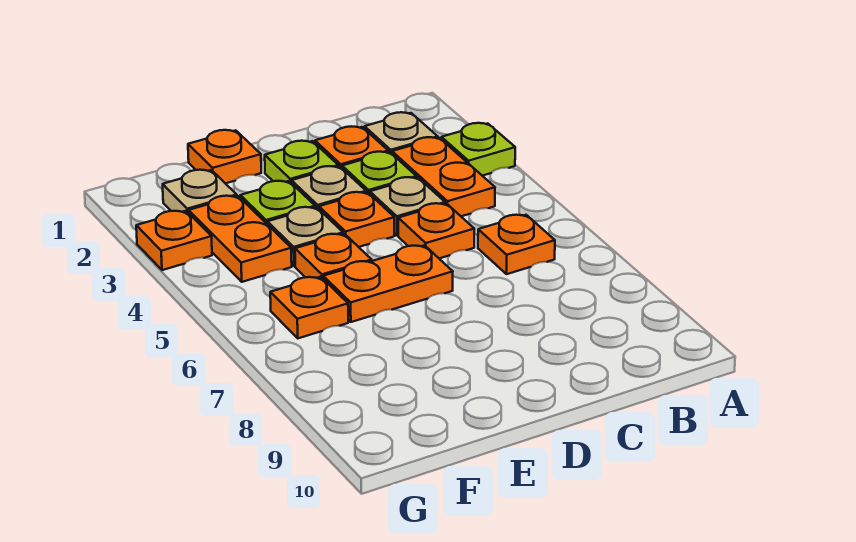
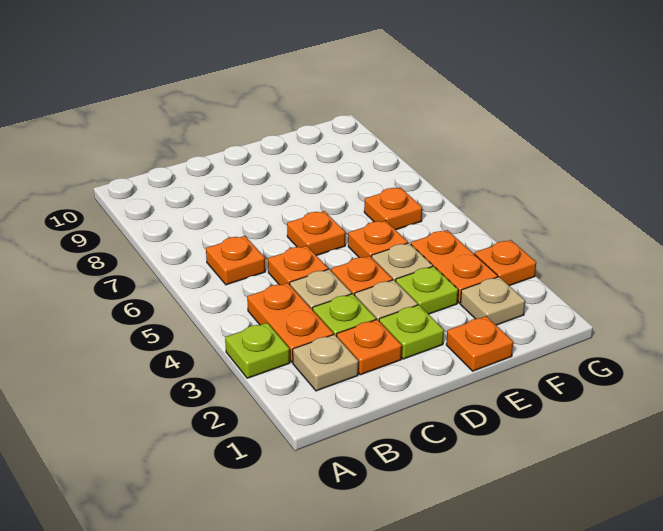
orange 1x2 plate [323,245,453,322] -> orange 1x1 plate [287,211,345,256]

